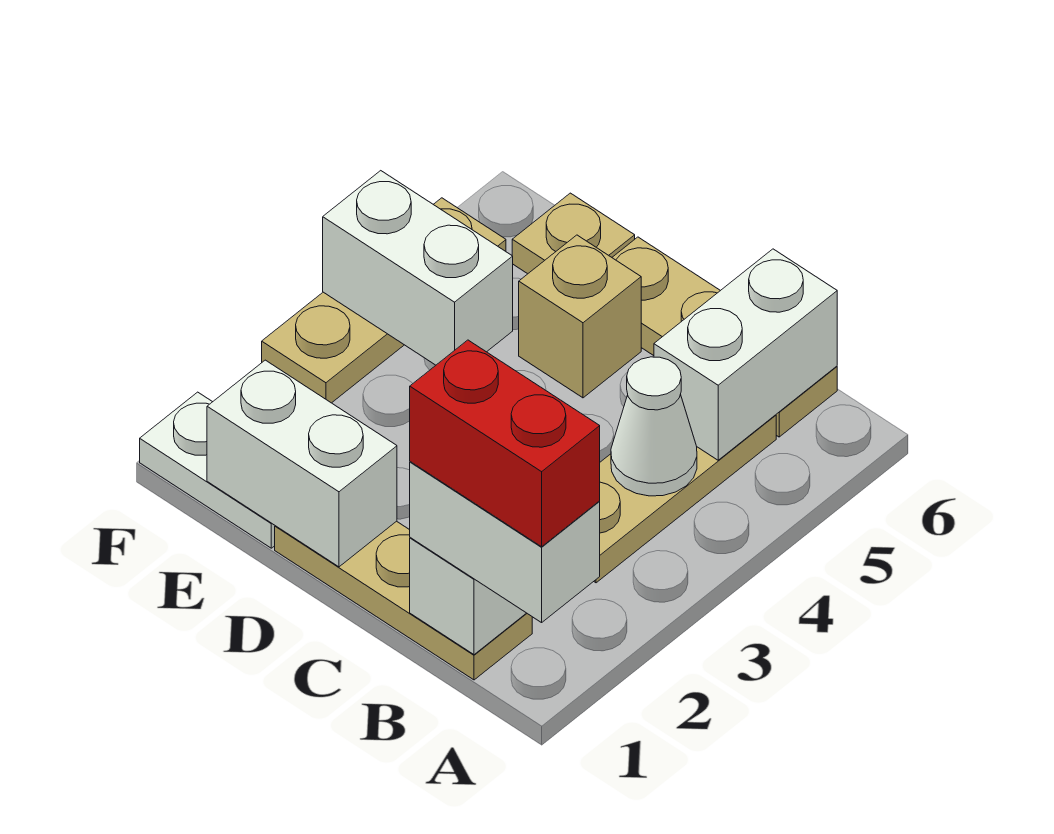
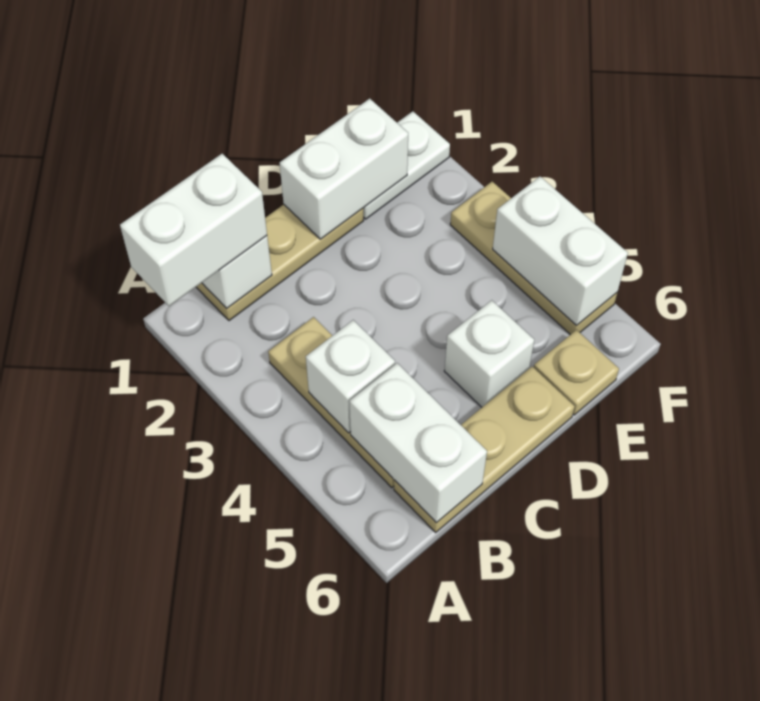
red 1x2 brick [410,340,600,547] -> none
white 1x1 cone [611,357,697,496] -> white 1x1 brick [306,320,395,433]
tan 1x1 brick [519,235,641,398] -> white 1x1 brick [444,300,534,407]
white 1x2 brick [323,171,513,365] -> white 1x2 brick turned to [493,177,628,326]

